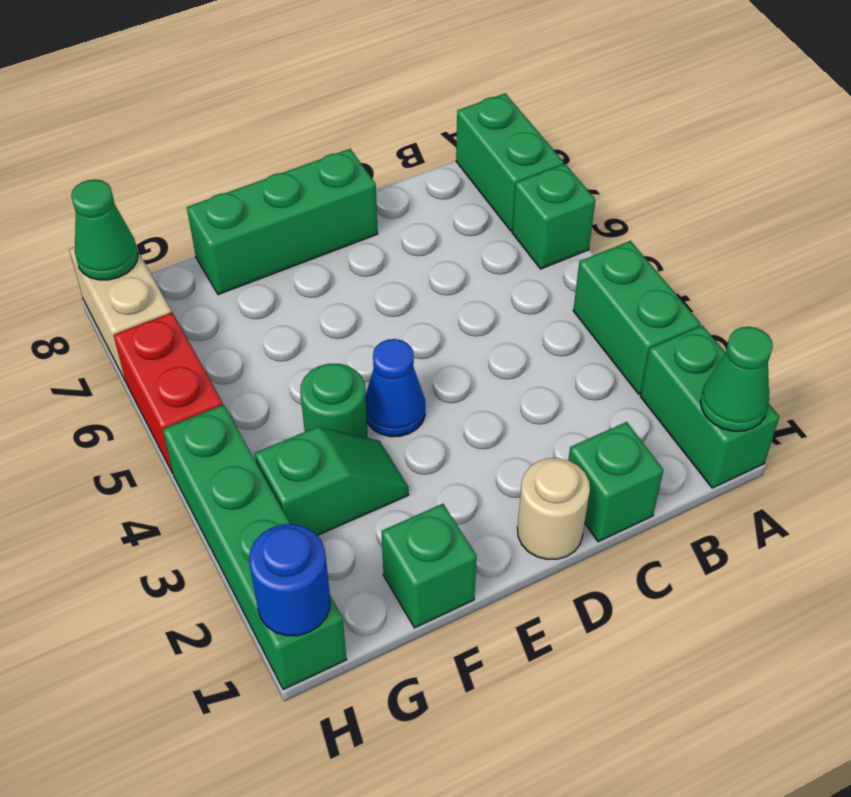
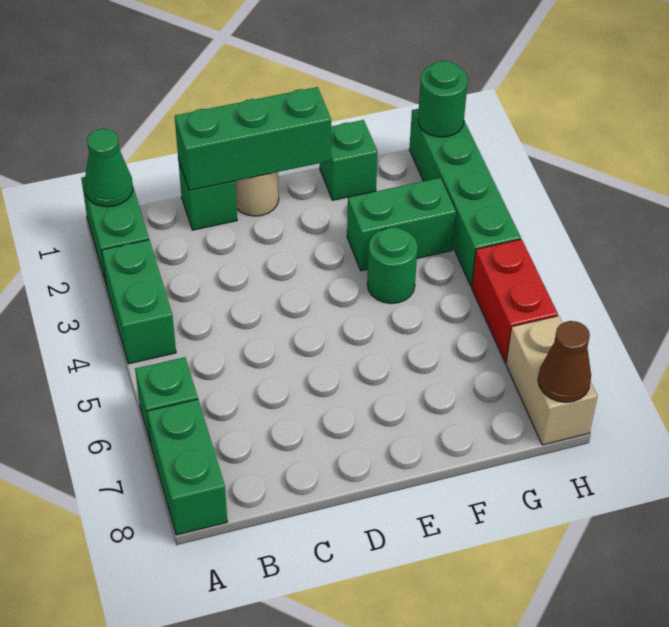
green 1x3 brick [187,149,378,295] -> green 1x3 brick moved to [175,87,331,190]
blue 1x1 cone [366,339,425,437] -> none
green 1x2 slope [255,427,409,535] -> green 1x2 brick [347,178,456,271]
blue 1x1 round brick [249,524,330,636] -> green 1x1 round brick [418,61,468,137]
green 1x1 cone [71,179,138,280] -> brown 1x1 cone [538,321,591,402]

